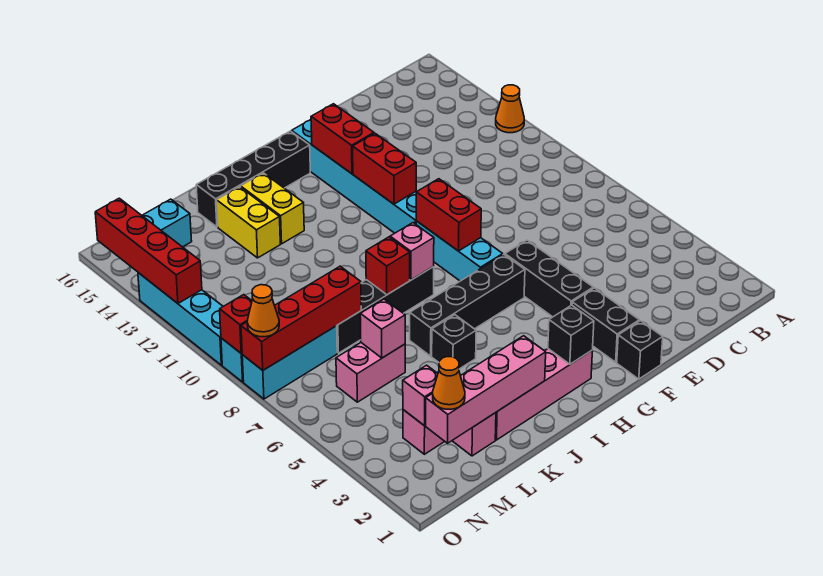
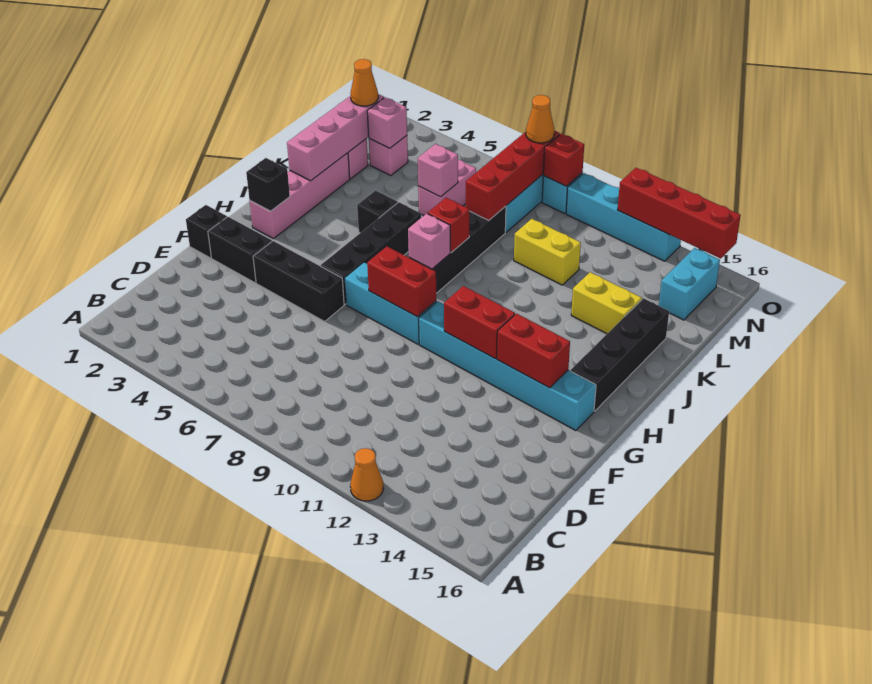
yellow 1x2 brick [241,173,304,244] -> yellow 1x2 brick moved to [514,219,581,285]

